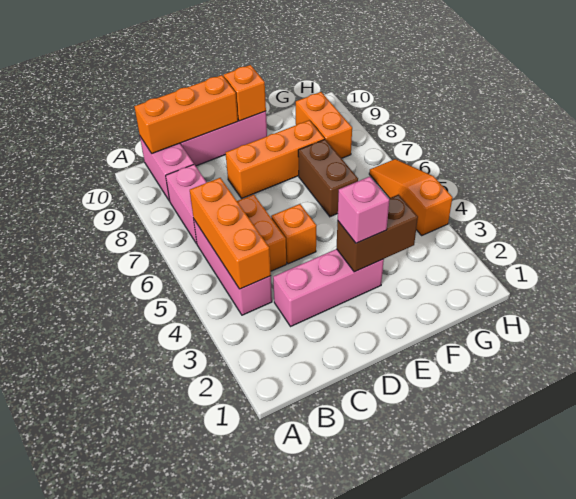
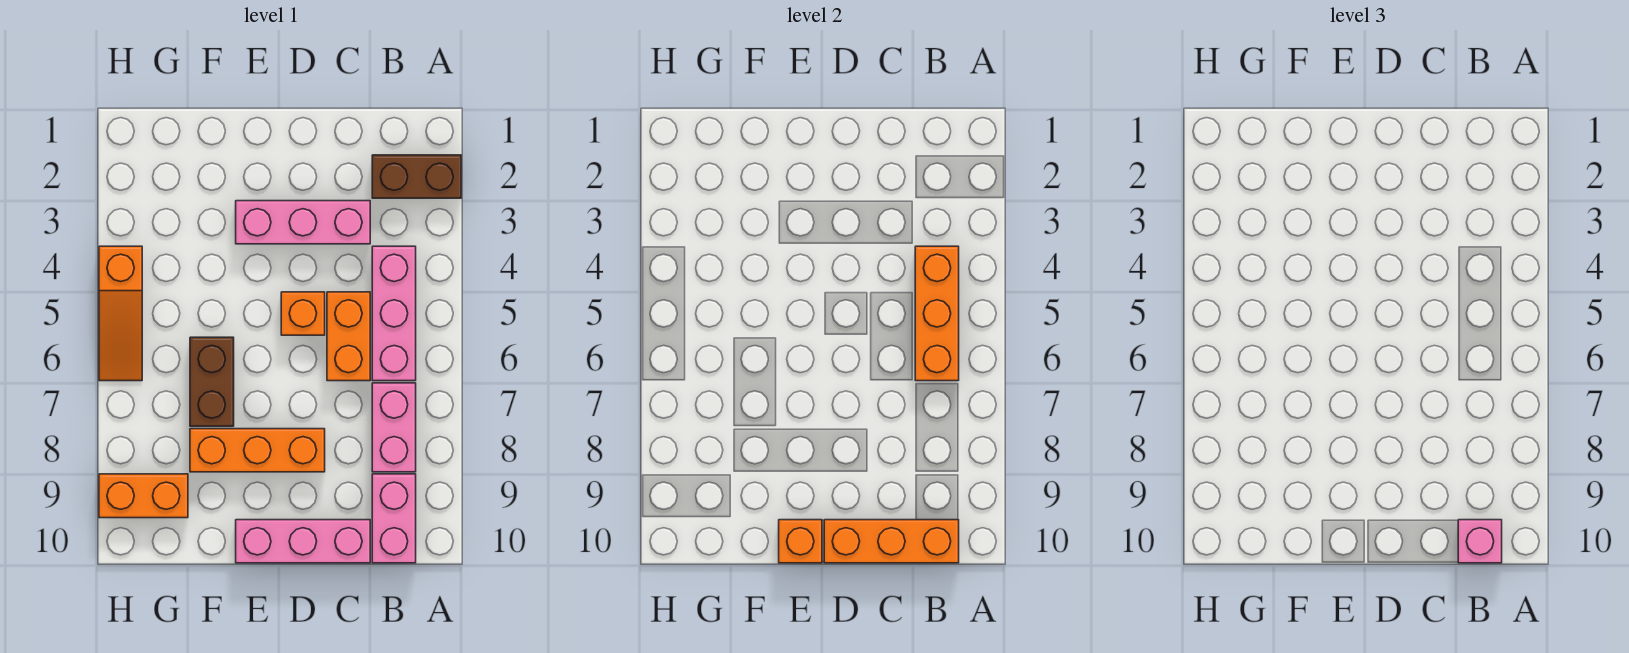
brown 1x2 brick [337,194,418,272] -> brown 1x2 brick moved to [372,155,461,198]
pink 1x1 brick [338,177,389,243] -> pink 1x1 brick moved to [1458,520,1502,563]
orange 1x2 brick [295,92,352,158] -> orange 1x2 brick turned to [99,474,188,518]

